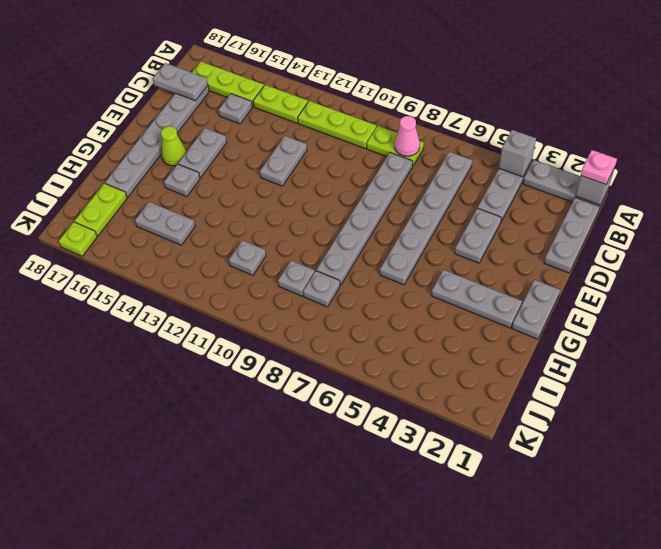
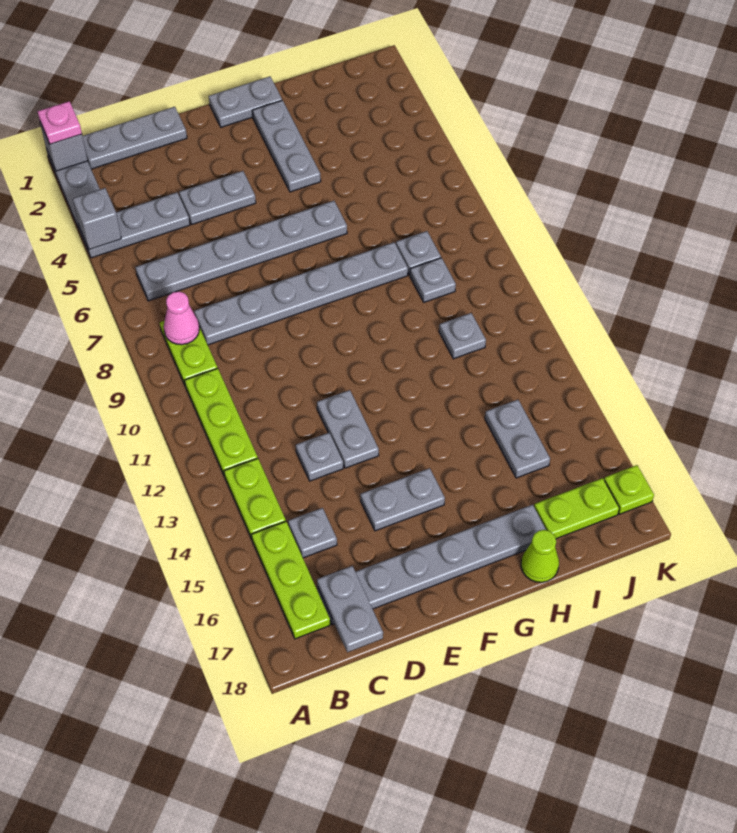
grey 1x2 plate [260,136,307,186] -> grey 1x2 plate turned to [317,390,379,468]
lime 1x1 cone [161,126,186,166] -> lime 1x1 cone moved to [521,530,559,582]
grey 1x1 plate [164,164,200,197] -> grey 1x1 plate moved to [296,433,343,481]

